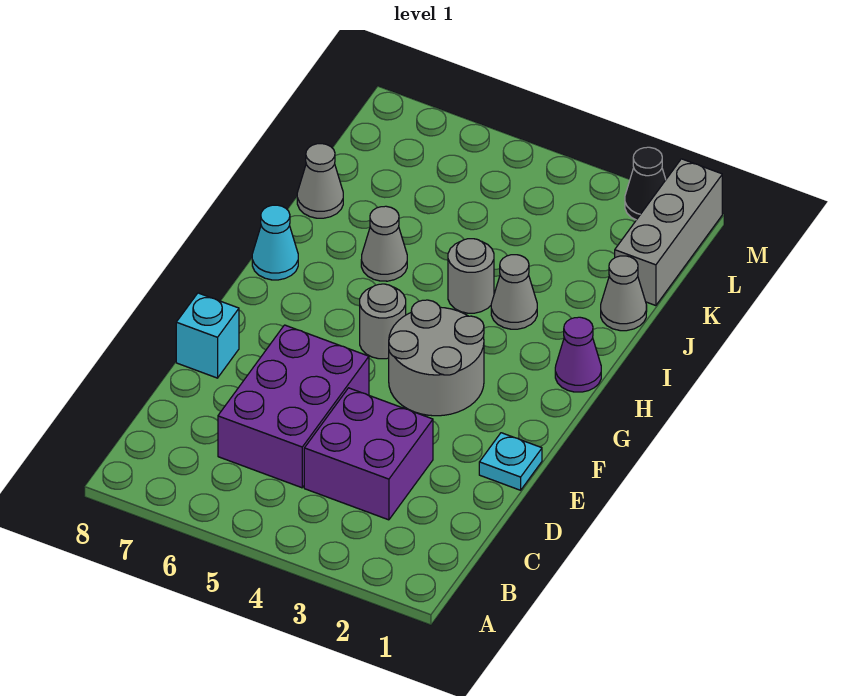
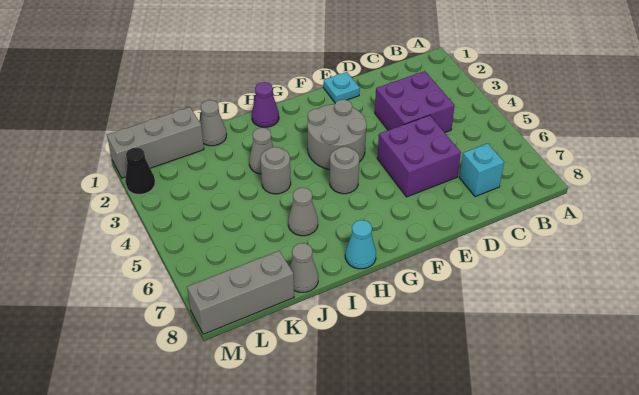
purple 2x3 brick [218,325,369,488] -> purple 2x2 brick [377,115,461,197]
cyan 1x1 brick [176,293,239,378] -> cyan 1x1 brick moved to [459,143,504,197]
none -> grey 1x3 brick [187,251,294,334]

